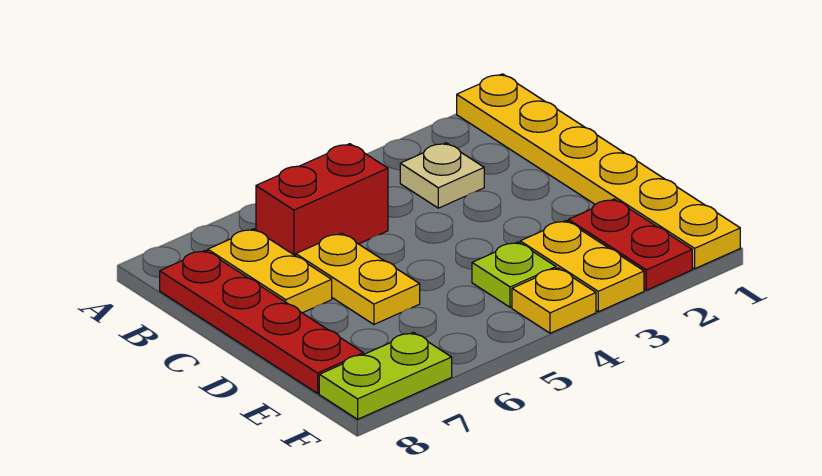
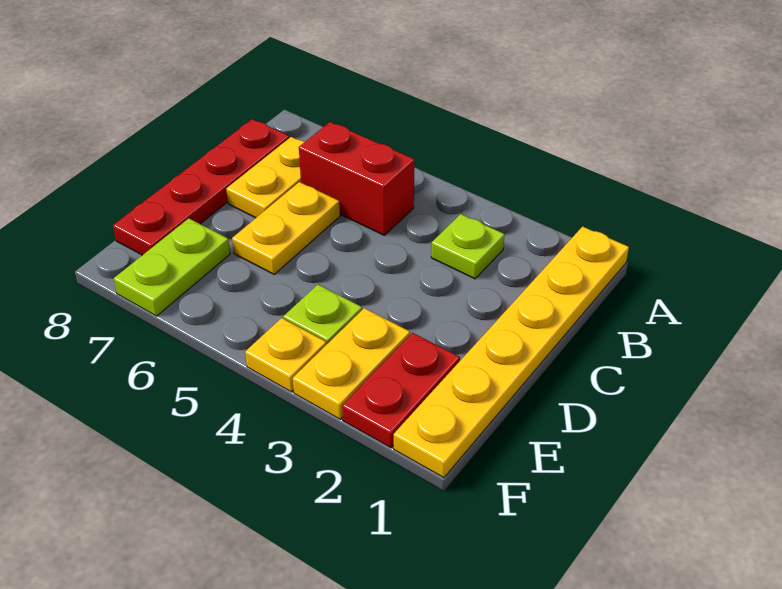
tan 1x1 plate [400,143,484,208] -> lime 1x1 plate [431,214,505,279]
lime 1x2 plate [319,333,452,419] -> lime 1x2 plate turned to [114,218,230,316]

